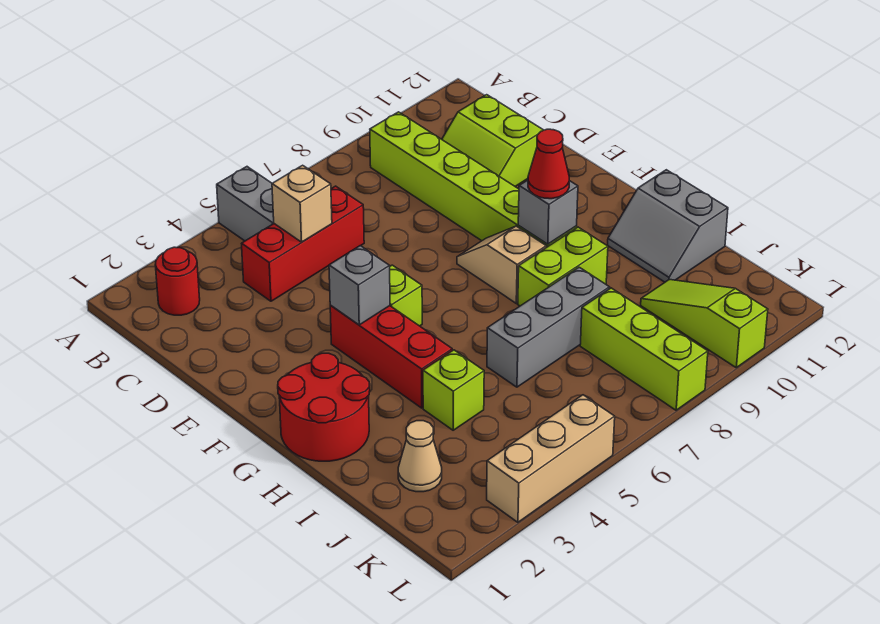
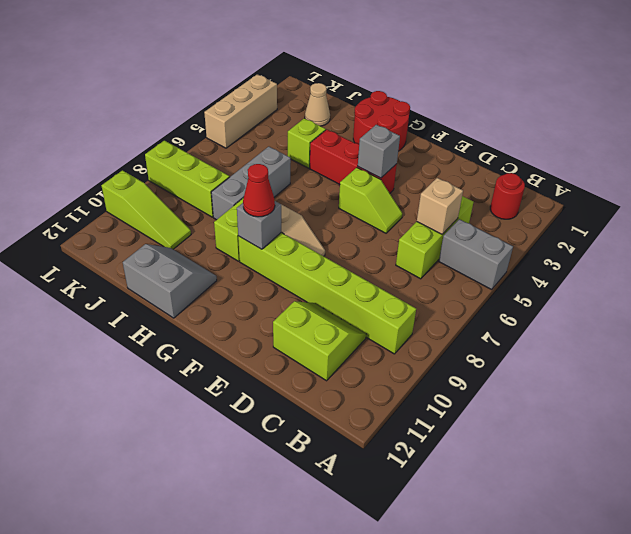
red 1x3 brick [242,186,364,301] -> lime 1x3 brick [396,196,473,279]

